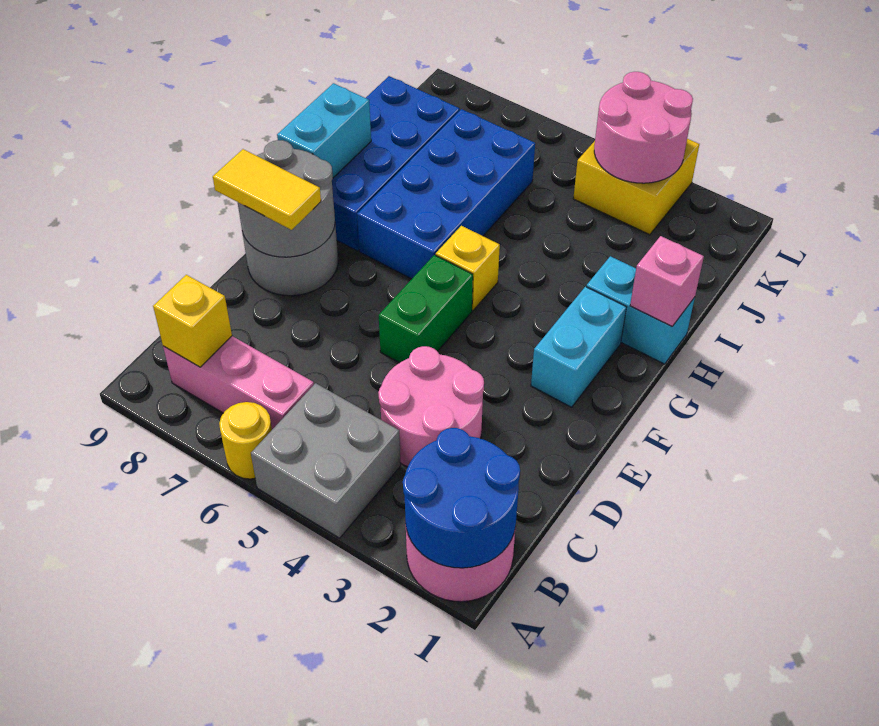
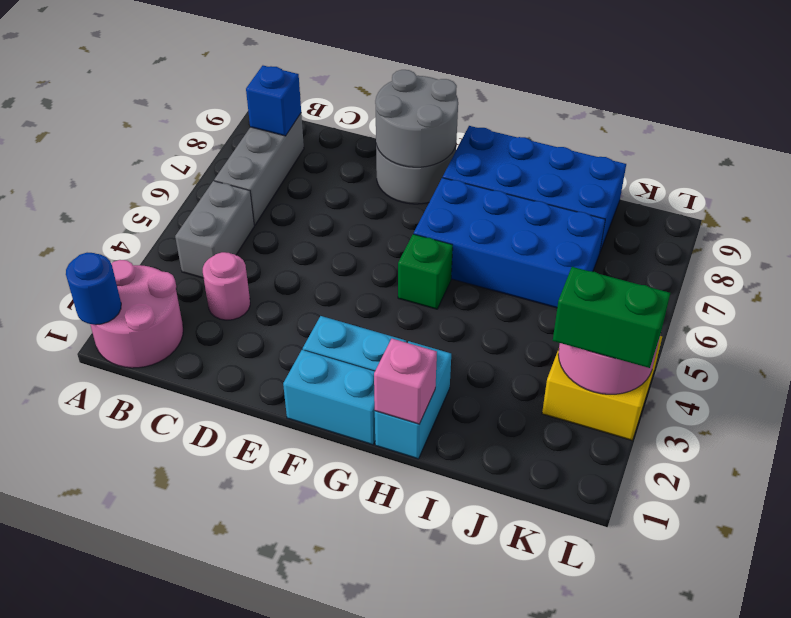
blue 2x2 round brick [403,428,520,568] -> blue 1x1 round brick [66,253,121,325]
grey 2x2 brick [251,383,401,538] -> grey 1x2 brick [175,181,254,278]
yellow 1x1 round brick [219,402,272,479] -> none
pink 1x3 brick [163,336,314,429] -> grey 1x3 brick [214,114,304,225]
yellow 1x1 brick [153,275,232,367] -> blue 1x1 brick [246,66,301,136]
pink 2x2 round brick [378,346,484,467] -> pink 1x1 round brick [203,252,250,320]
green 1x2 brick [379,255,473,363] -> green 1x2 brick moved to [553,267,670,368]
yellow 1x2 tile [213,149,321,230] -> none
yellow 1x1 brick [436,226,500,310] -> green 1x1 brick [398,234,453,309]
cyan 1x2 brick [277,83,371,178] -> cyan 1x2 brick moved to [283,350,375,445]

